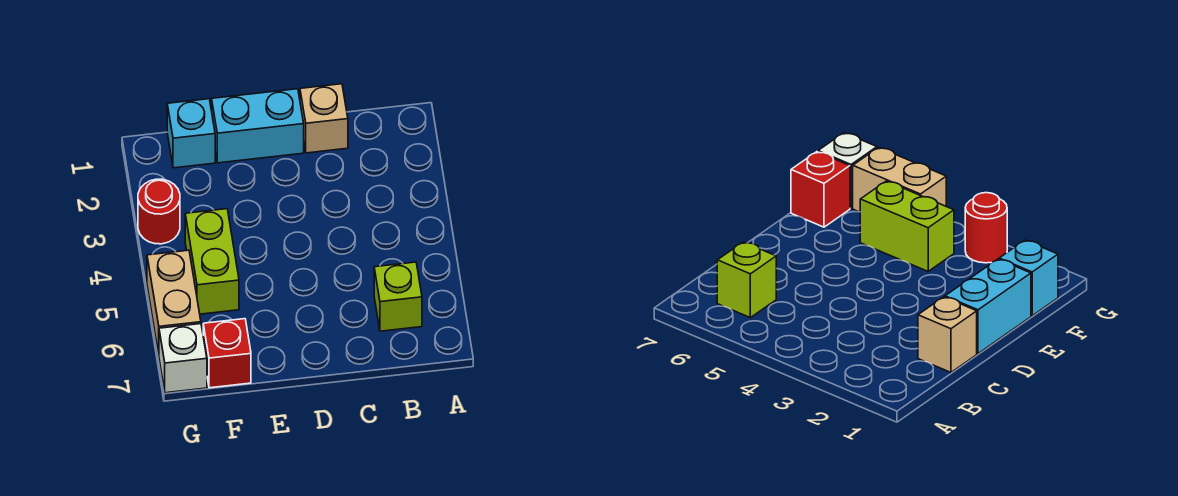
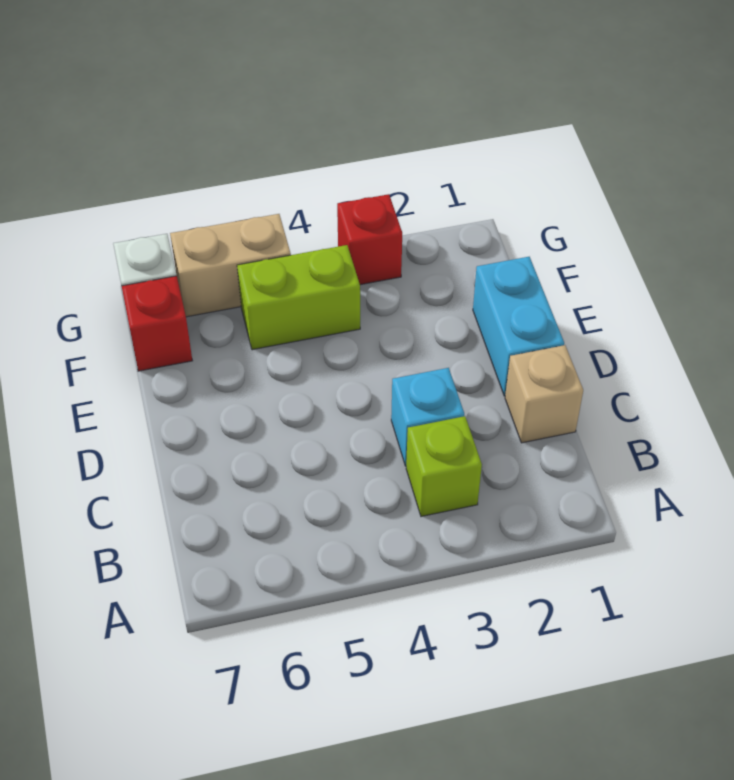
lime 1x1 brick [374,262,422,331] -> lime 1x1 brick moved to [406,416,482,517]
cyan 1x1 brick [167,99,215,168] -> cyan 1x1 brick moved to [391,368,464,466]
red 1x1 round brick [138,179,180,244] -> red 1x1 brick [337,194,402,285]

